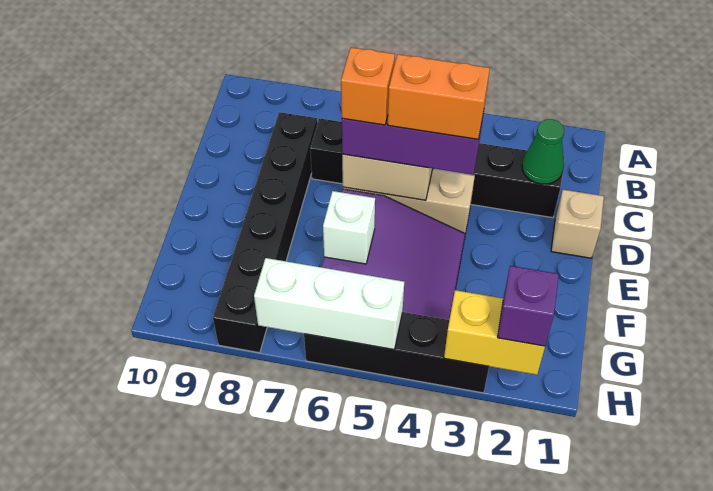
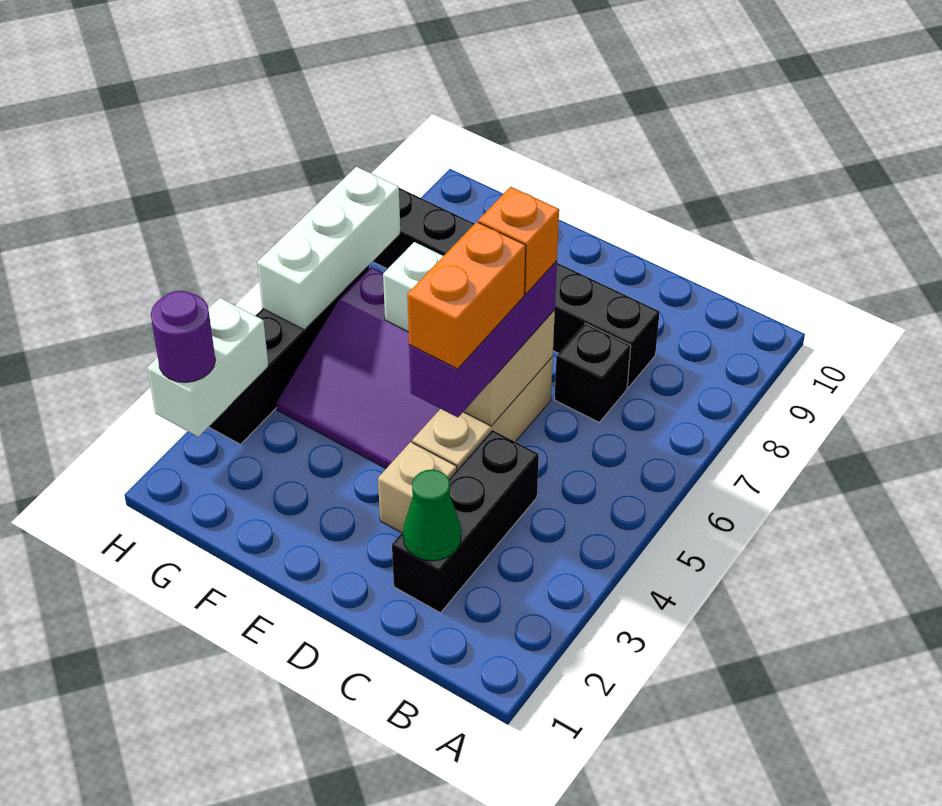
tan 1x1 brick [551,190,604,258] -> tan 1x1 brick moved to [378,442,457,533]
yellow 1x2 brick [444,290,545,375] -> white 1x2 brick [147,298,268,437]
purple 1x1 brick [498,266,559,346] -> purple 1x1 round brick [151,291,215,382]

